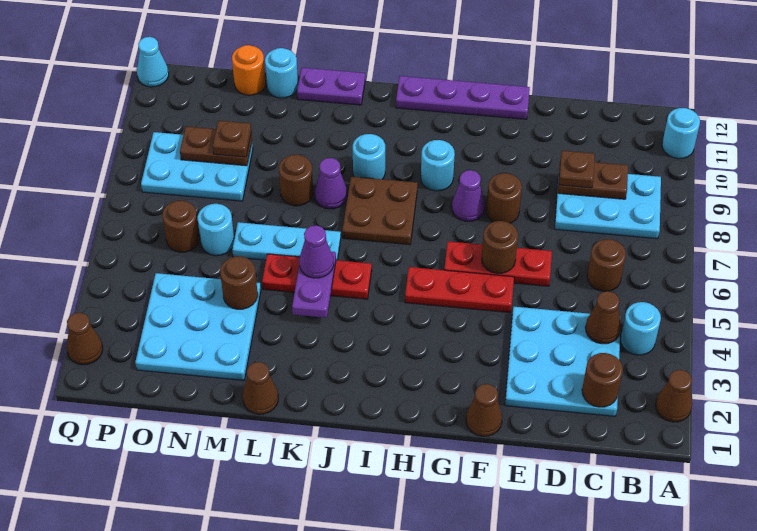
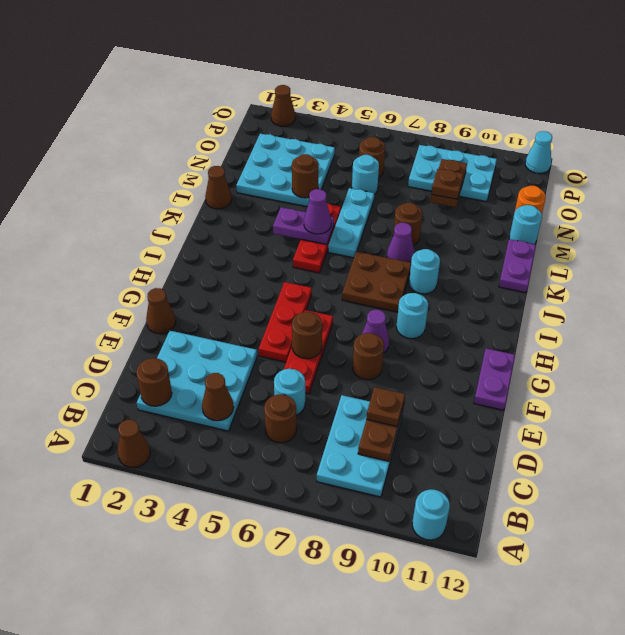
cyan 1x1 round brick [621,302,661,355] -> cyan 1x1 round brick moved to [274,369,305,415]
purple 1x4 plate [396,76,530,119] -> purple 1x2 plate [474,349,515,410]
cyan 2x3 plate [141,132,253,201] -> cyan 2x3 plate turned to [408,145,497,202]

